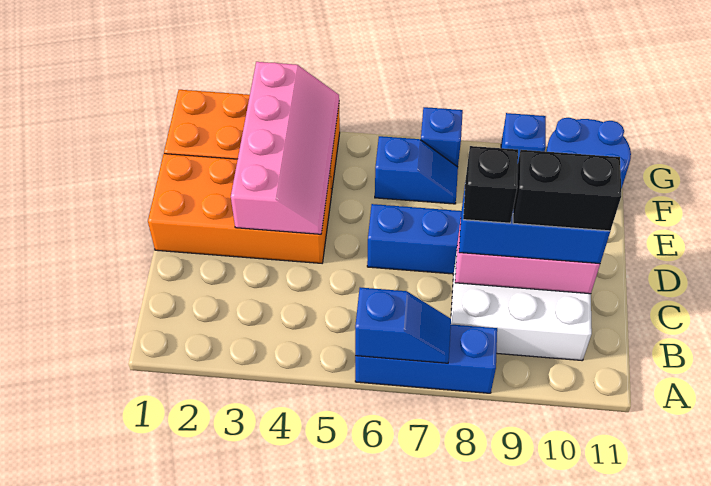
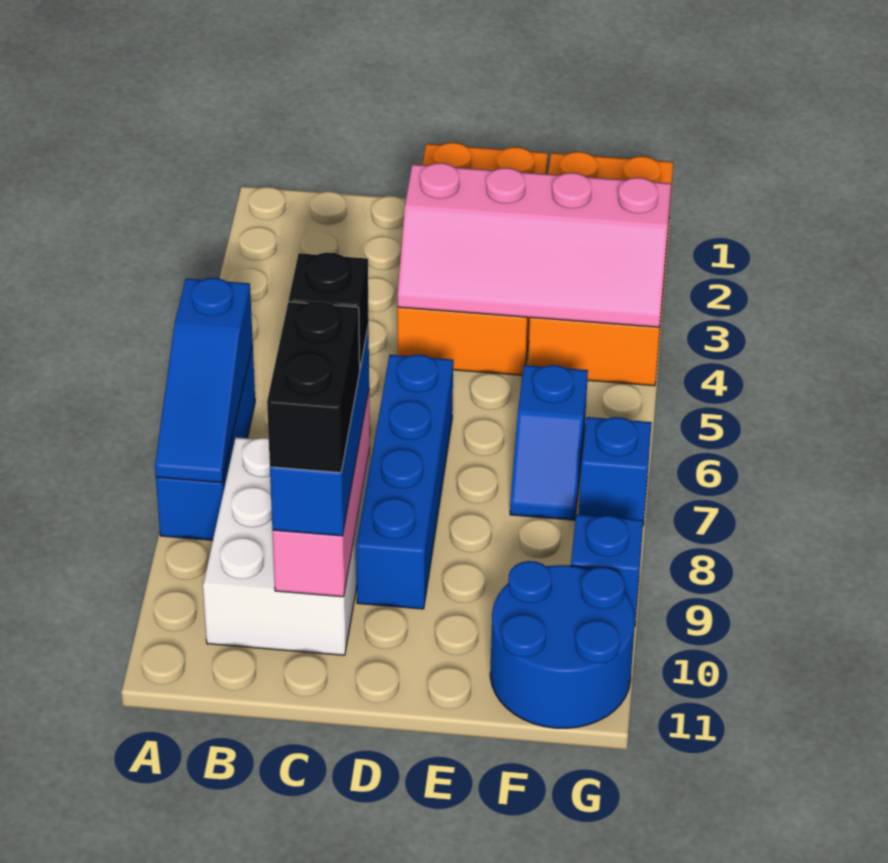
blue 1x2 slope [355,287,451,363] -> blue 1x3 slope [155,278,253,483]

